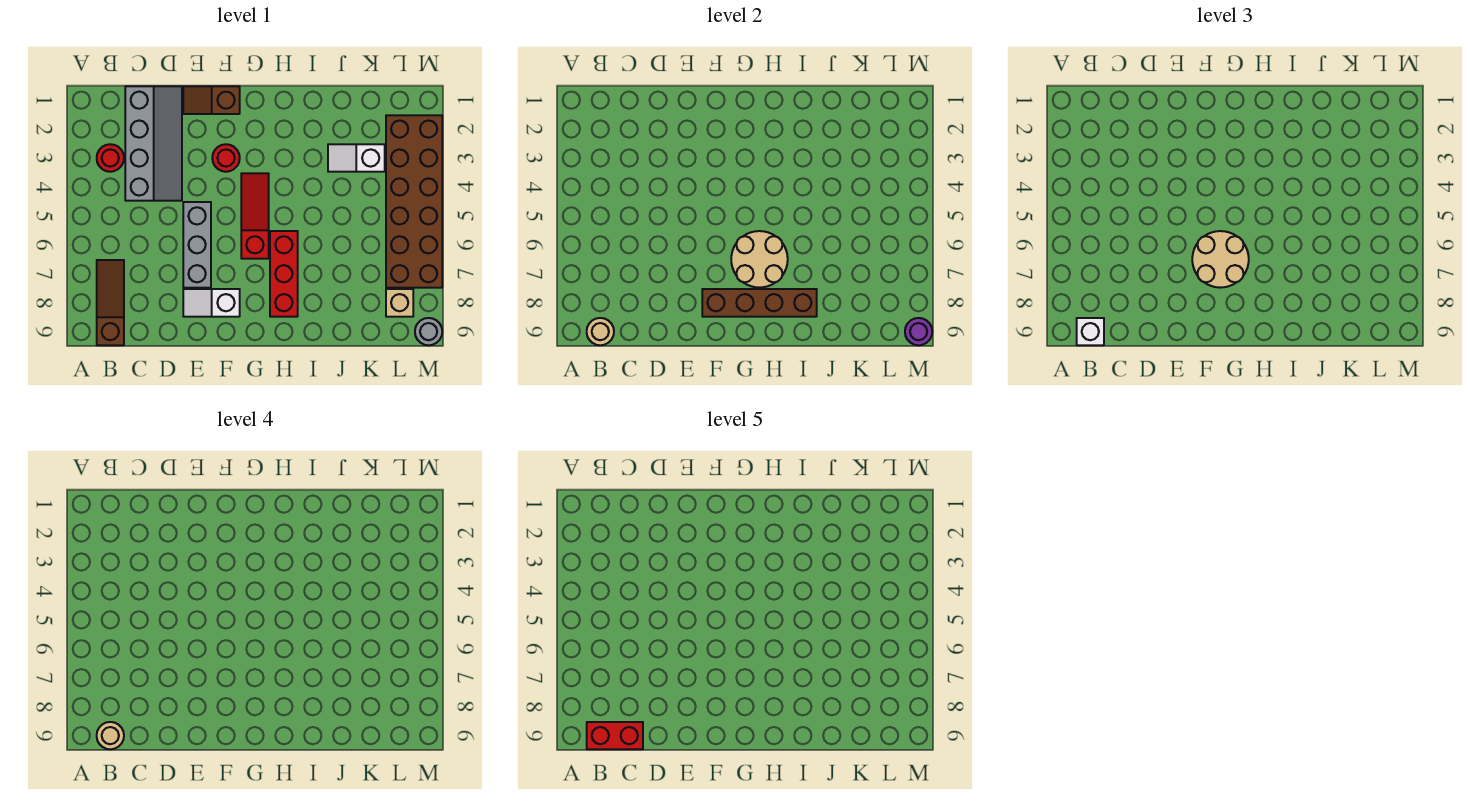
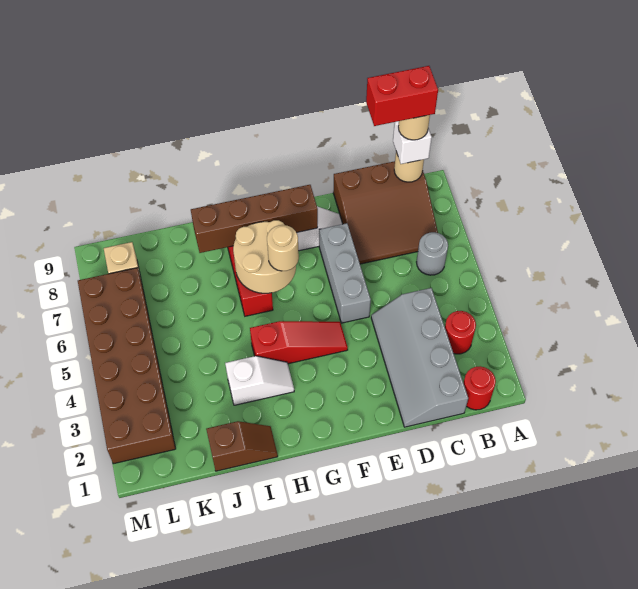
brown 1x3 slope [97,260,124,345] -> brown 3x3 slope [333,161,438,264]
brown 1x2 slope [183,86,240,114] -> brown 1x2 slope moved to [206,421,278,471]
red 1x1 round brick [212,144,240,172] -> red 1x1 round brick moved to [463,366,496,410]
tan 2x2 round brick [1192,231,1249,288] -> tan 1x1 round brick [267,225,299,271]
red 1x3 slope [241,173,269,259] -> red 1x3 slope turned to [250,321,348,364]
white 1x2 slope [328,144,385,172] -> white 1x2 slope moved to [225,356,294,405]
grey 1x1 round brick [415,318,442,345] -> grey 1x1 round brick moved to [417,232,448,275]
purple 1x1 round brick [905,318,932,345] -> none

